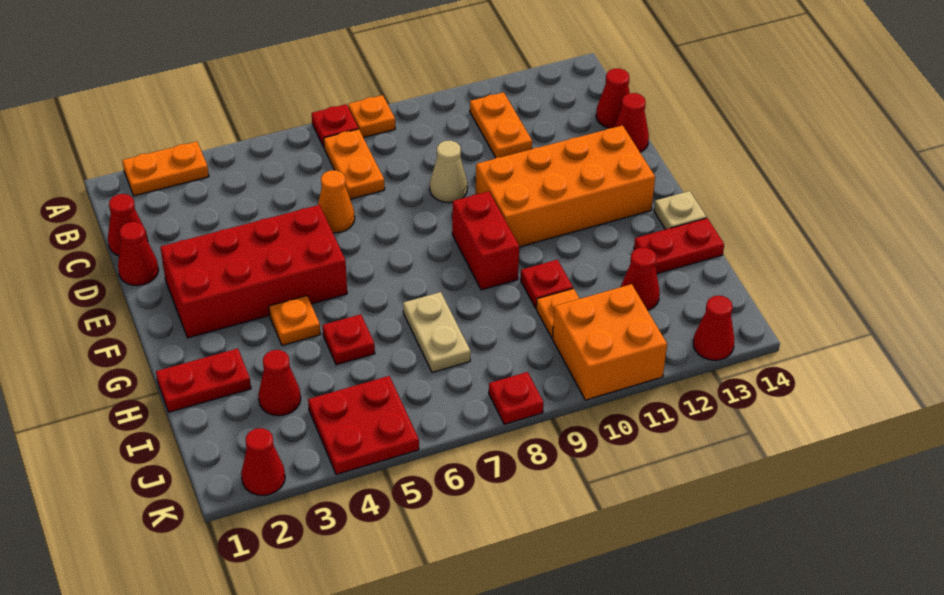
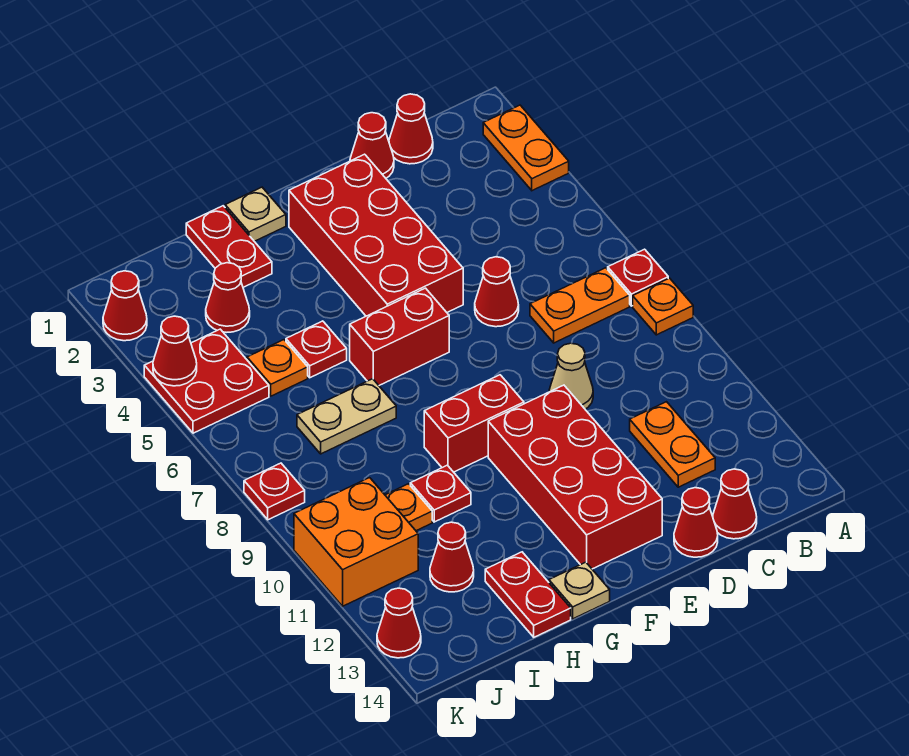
orange 1x2 plate [470,92,532,158] -> orange 1x2 plate turned to [630,402,715,487]
orange 1x1 cone [318,170,355,233] -> red 1x1 cone [475,257,519,327]
orange 2x4 brick [476,125,655,247] -> red 2x4 brick [488,385,662,569]
none -> red 1x2 brick [350,288,449,385]
none -> tan 1x1 plate [225,187,286,241]
orange 1x1 plate [269,296,321,345] -> orange 1x1 plate moved to [247,340,308,396]
none -> red 1x1 cone [153,316,197,386]

